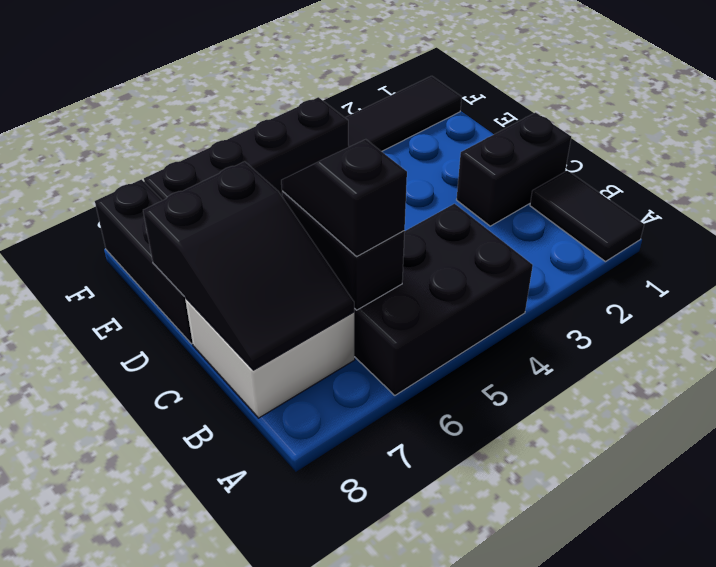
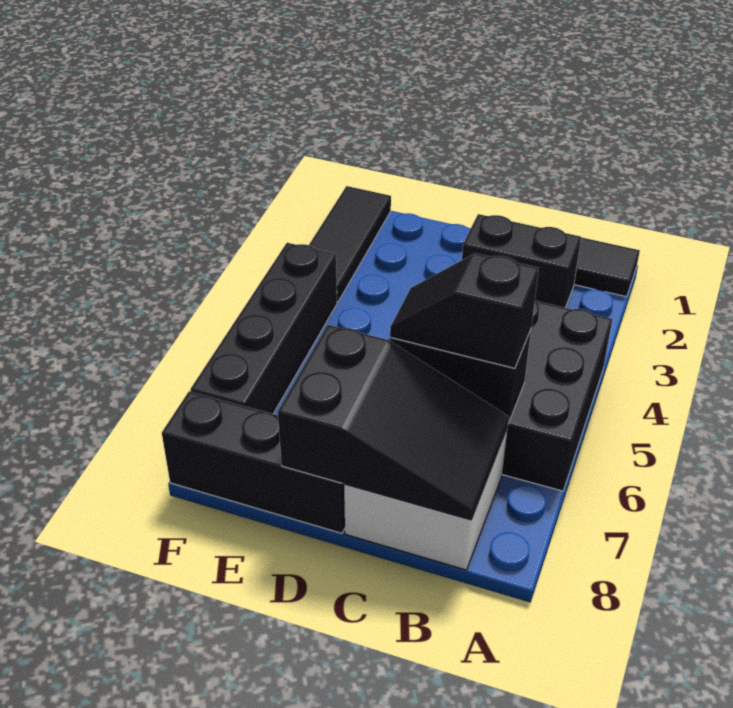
black 1x2 brick [457,113,571,226] -> black 1x2 brick turned to [462,214,581,308]

